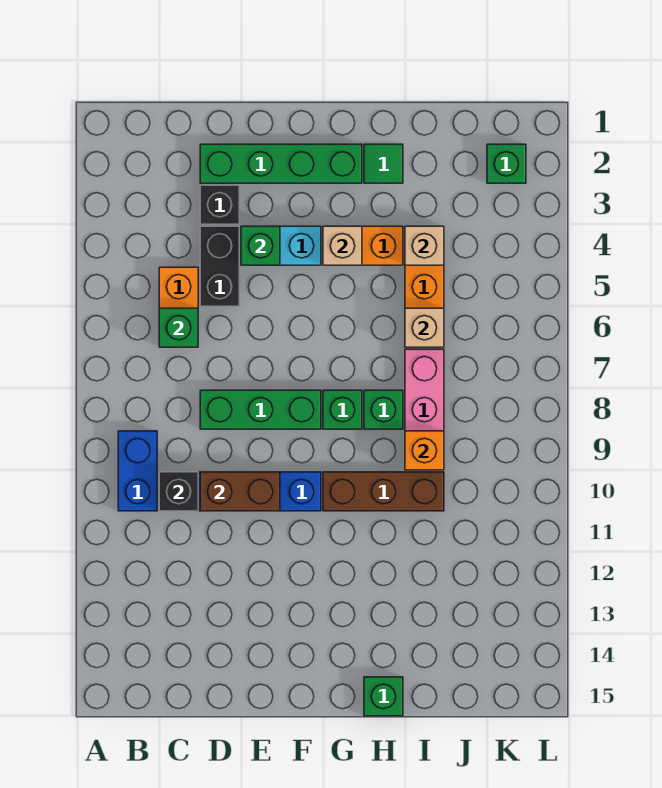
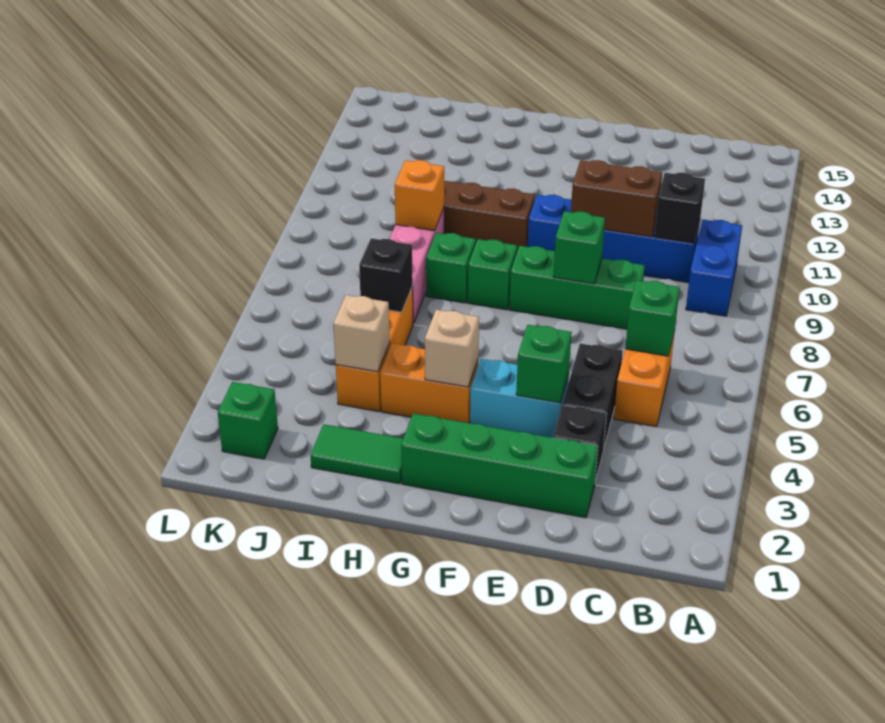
green 1x1 tile [364,144,403,183] -> green 1x2 tile [310,424,403,484]
green 1x1 brick [364,677,403,716] -> green 1x1 brick moved to [554,211,605,284]
tan 1x1 brick [405,308,444,347] -> black 1x1 brick [359,238,413,312]

